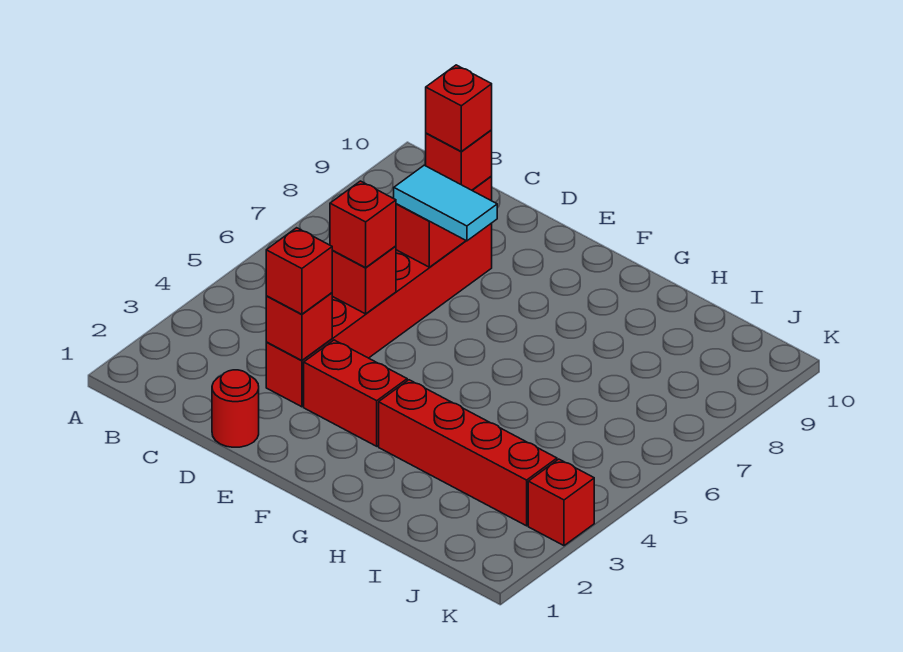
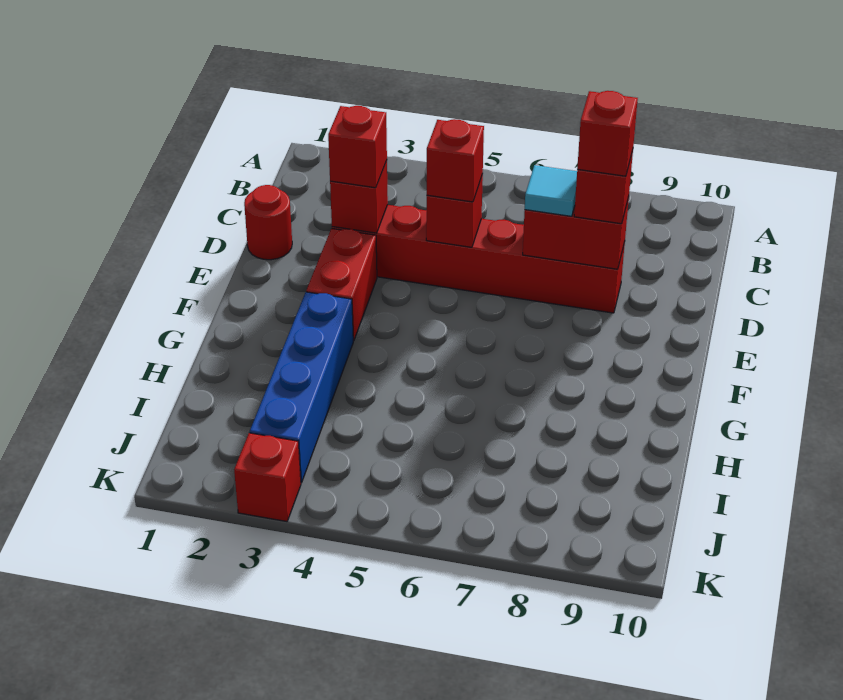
cyan 1x2 tile [394,165,497,241] -> cyan 1x1 tile [525,165,577,216]
red 1x4 brick [379,380,557,526] -> blue 1x4 brick [250,292,353,483]

